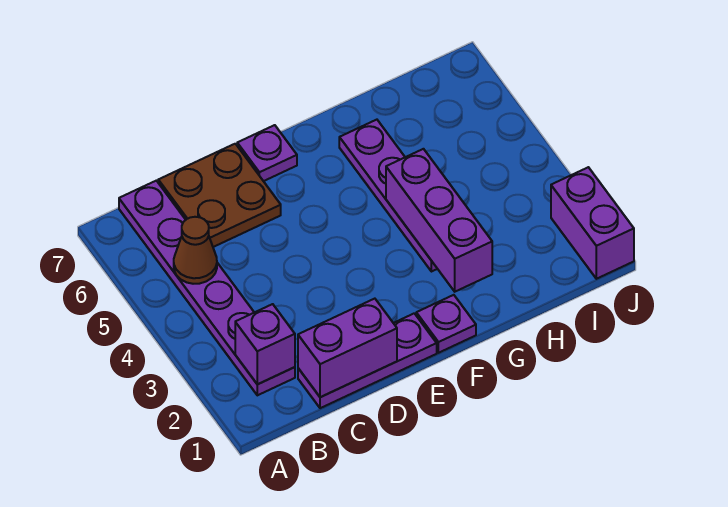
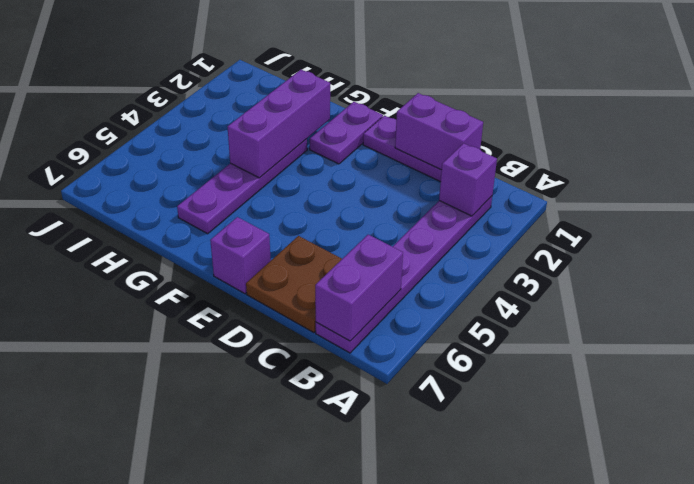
brown 1x1 cone [174,217,217,284] -> none
purple 1x1 plate [237,125,297,181] -> purple 1x1 brick [210,217,271,294]
purple 1x1 plate [416,295,476,353] -> purple 1x2 plate [310,102,383,164]
purple 1x2 brick [551,167,634,279] -> purple 1x2 brick moved to [315,235,403,341]

